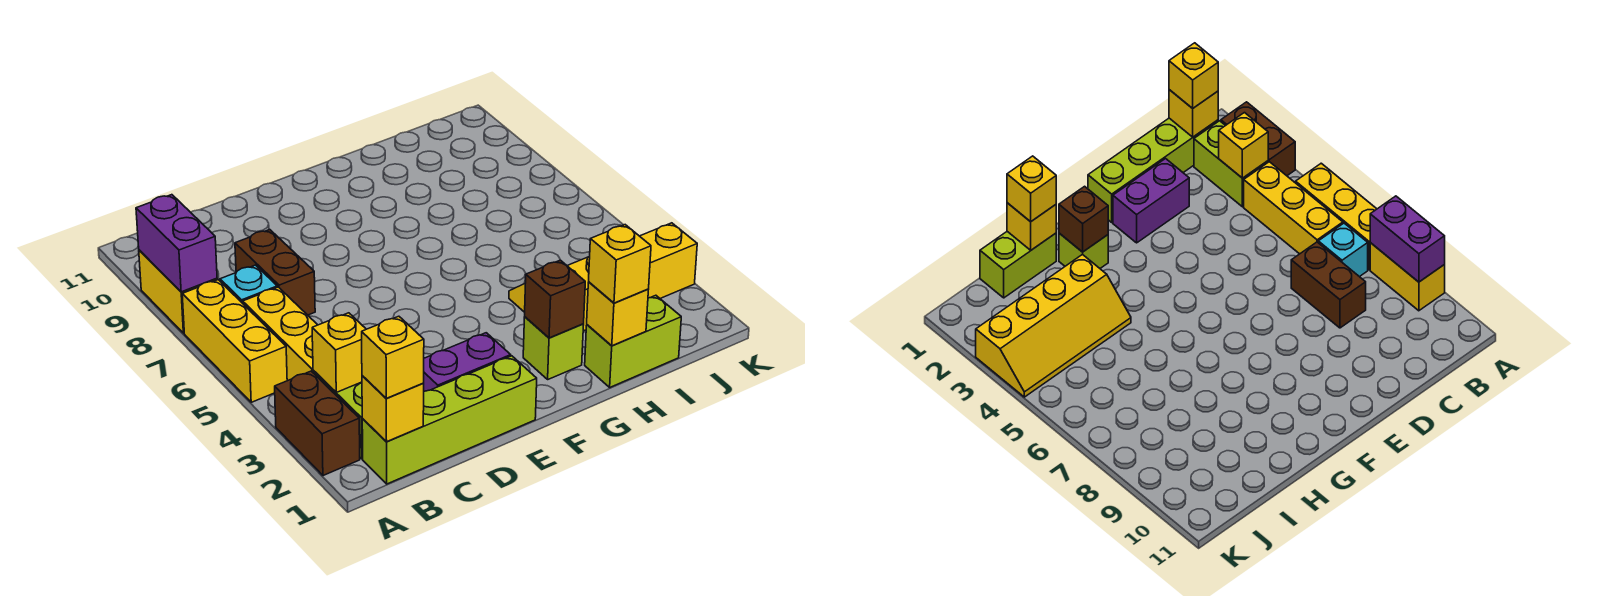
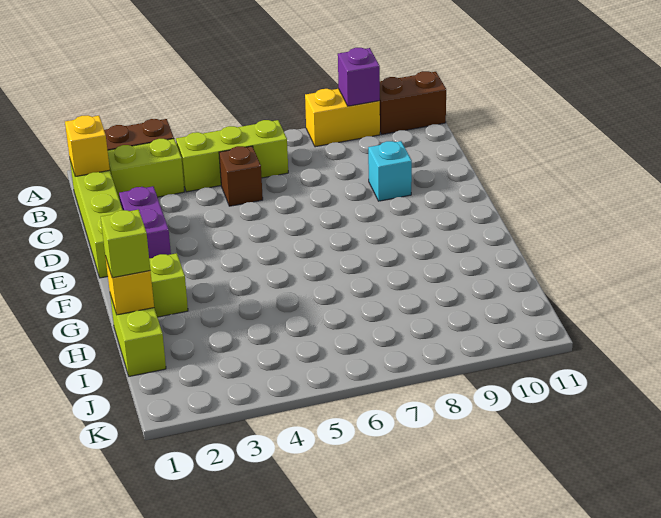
yellow 1x3 brick [182,280,287,402] -> none
purple 1x2 brick [136,195,217,292] -> purple 1x1 brick [338,48,380,106]
yellow 1x1 brick [362,316,424,398] -> none
yellow 1x1 brick [312,313,366,392] -> none
yellow 1x3 brick [243,287,317,381] -> lime 1x3 brick [176,120,288,192]
cyan 1x1 brick [220,265,277,303] -> cyan 1x1 brick moved to [368,141,412,201]
brown 1x2 brick [235,230,315,315] -> brown 1x2 brick moved to [380,71,446,134]
brown 1x1 brick [525,260,585,338] -> brown 1x1 brick moved to [219,146,263,206]
yellow 1x1 brick [589,225,651,303] -> lime 1x1 brick [101,210,150,278]
yellow 2x4 slope [509,223,697,331] -> none

